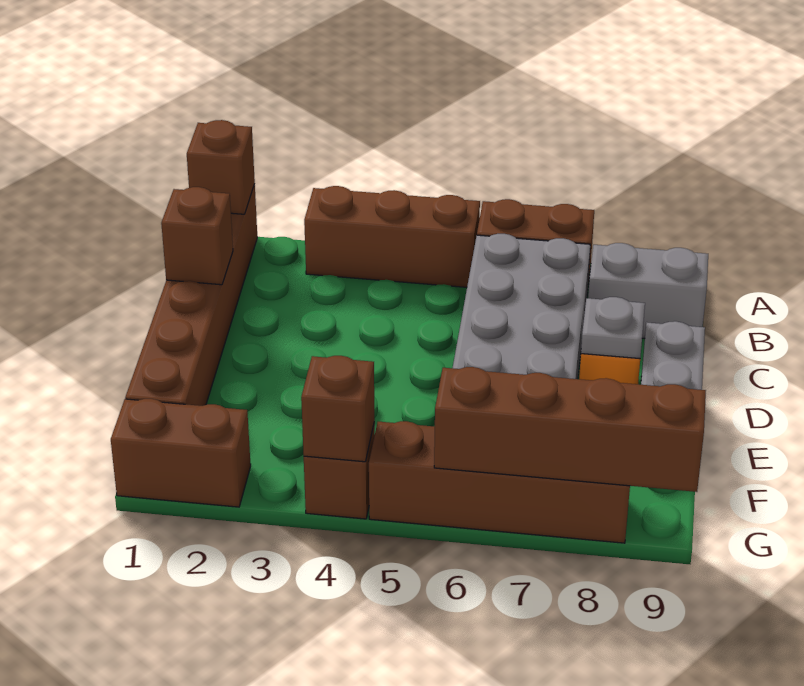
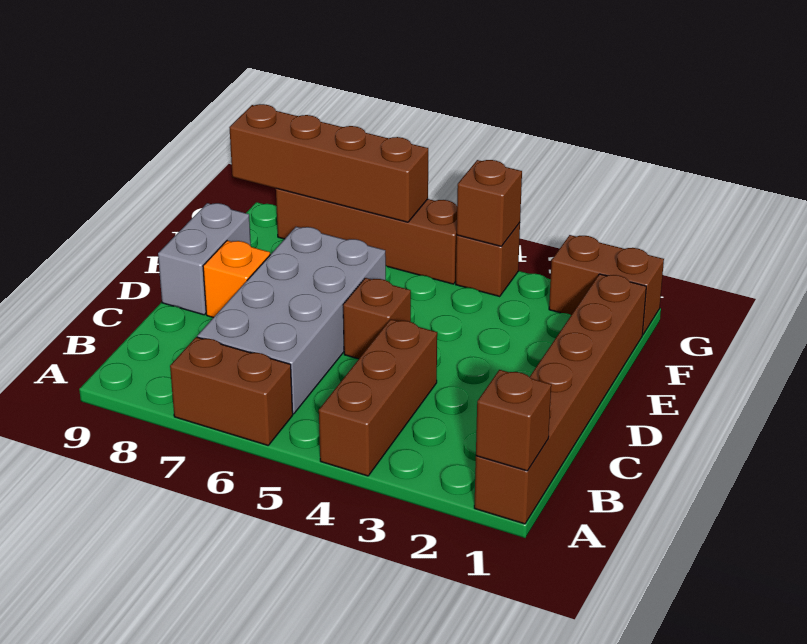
brown 1x3 brick [304,186,480,287] -> brown 1x3 brick turned to [319,319,437,476]
grey 1x2 brick [588,243,708,338] -> none
brown 1x1 brick [161,187,233,285] -> brown 1x1 brick moved to [343,278,411,359]
grey 1x1 plate [581,297,645,359] -> none

